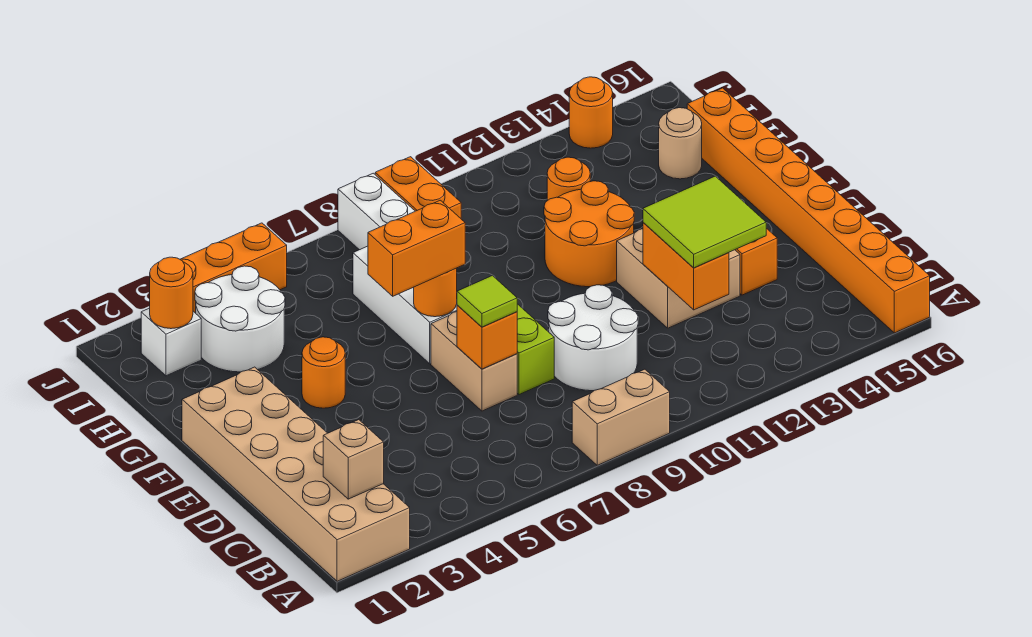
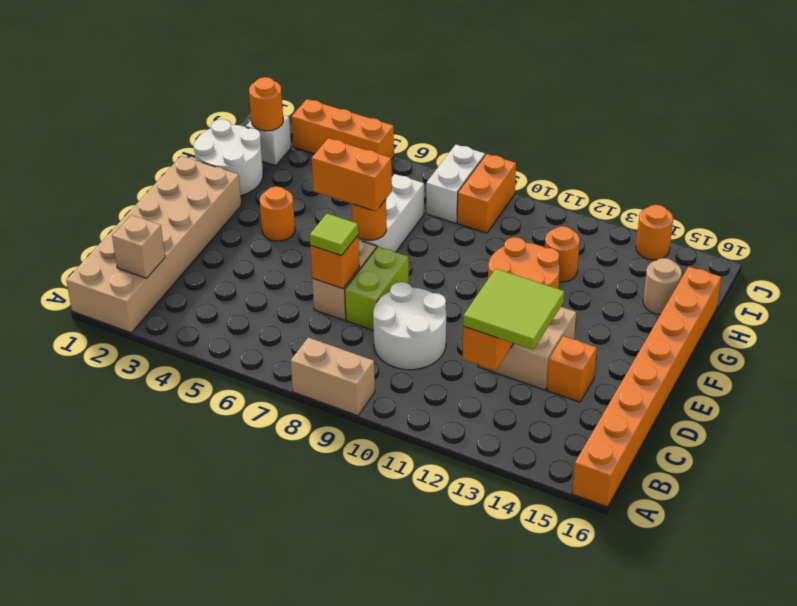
white 2x2 round brick [195,266,285,372] -> white 2x2 round brick moved to [193,119,263,195]

